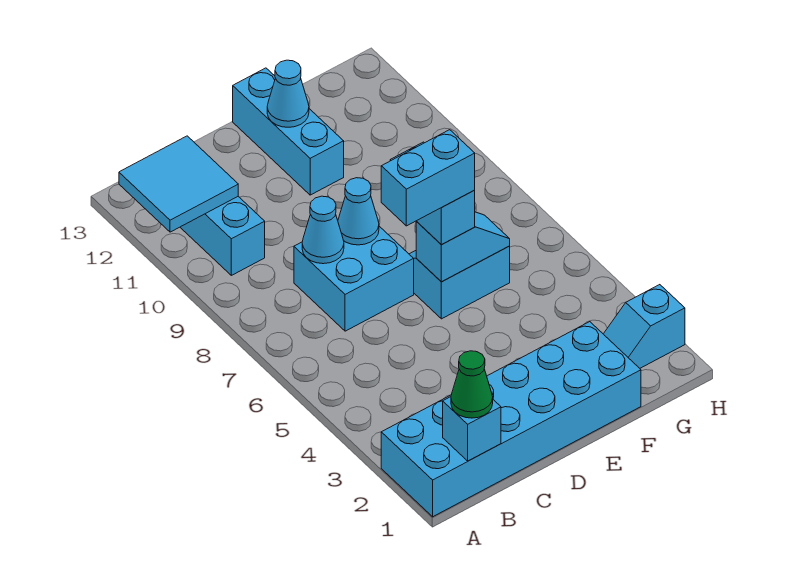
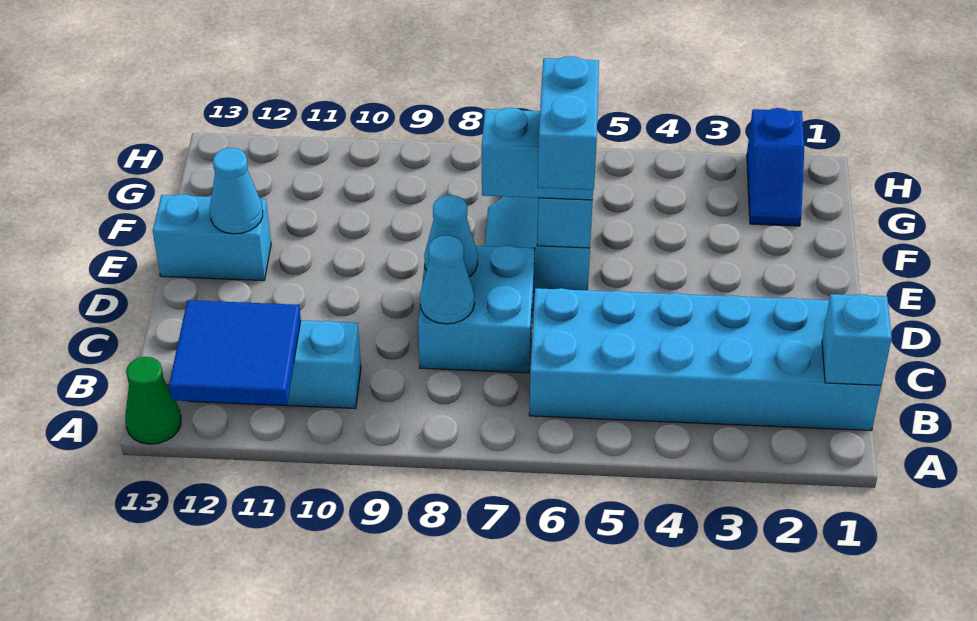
cyan 2x6 brick [381,322,641,517] -> cyan 2x6 brick turned to [529,288,881,431]
cyan 2x2 tile [119,136,238,232] -> blue 2x2 tile [169,300,301,405]
green 1x1 cone [451,351,493,418] -> green 1x1 cone moved to [125,357,181,444]
cyan 1x3 brick [233,68,344,195] -> cyan 1x2 brick [153,194,271,281]
cyan 1x2 slope [604,285,685,368] -> blue 1x2 slope [747,108,804,226]

